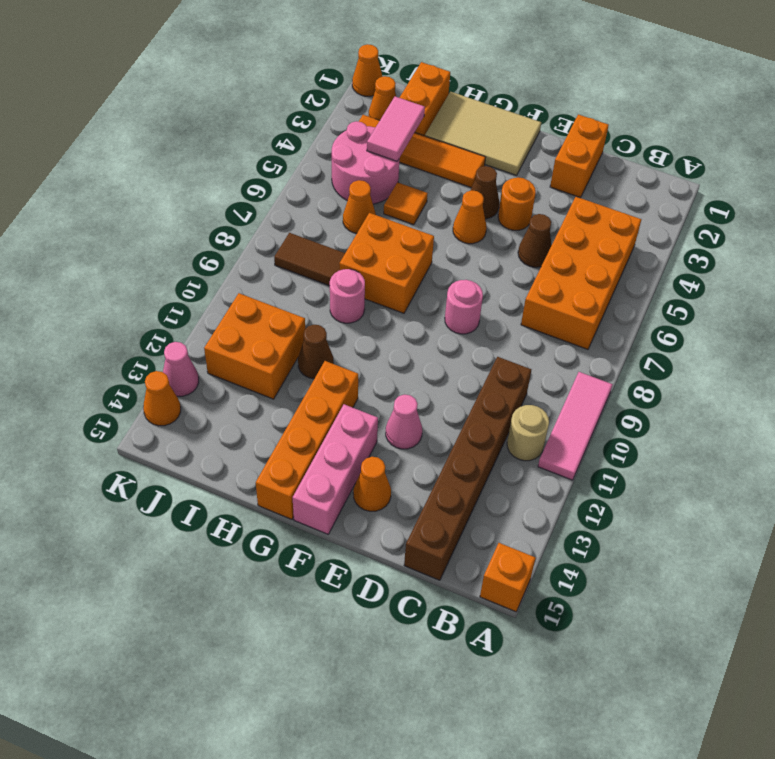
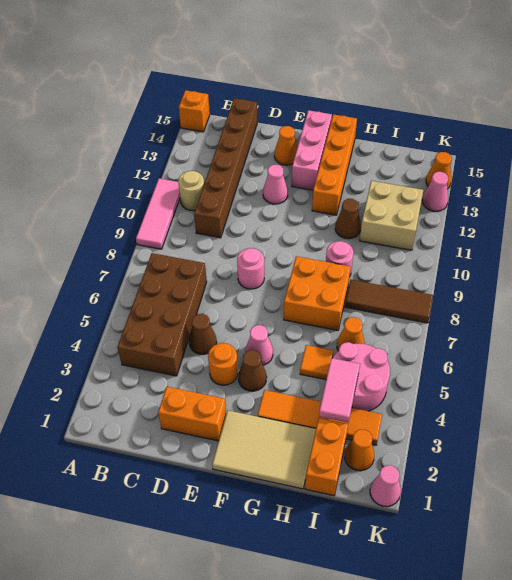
orange 2x4 brick [521,197,641,349] -> brown 2x4 brick [117,253,207,376]
orange 1x2 brick [550,114,609,198] -> orange 1x2 brick turned to [158,387,226,441]
orange 1x1 cone [453,190,487,244] -> pink 1x1 cone [245,325,273,365]
brown 1x2 tile [274,233,345,286] -> brown 1x3 tile [345,280,433,323]
orange 2x2 brick [204,293,305,399] -> tan 2x2 brick [360,181,423,250]
orange 1x1 cone [352,44,383,96] -> pink 1x1 cone [370,465,401,507]

